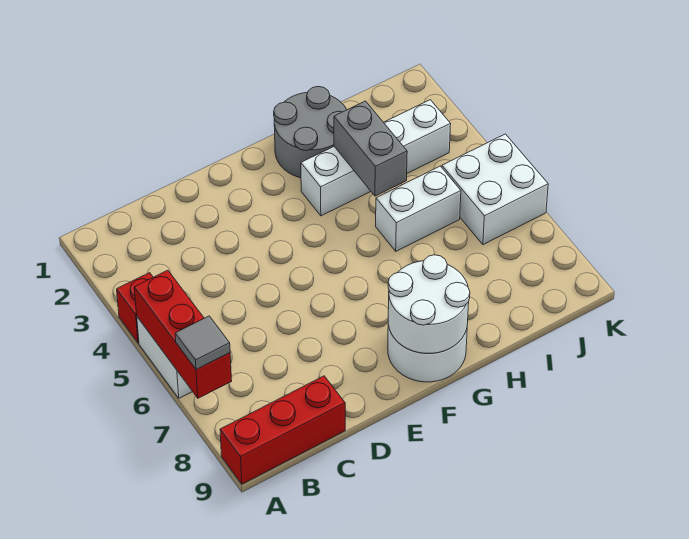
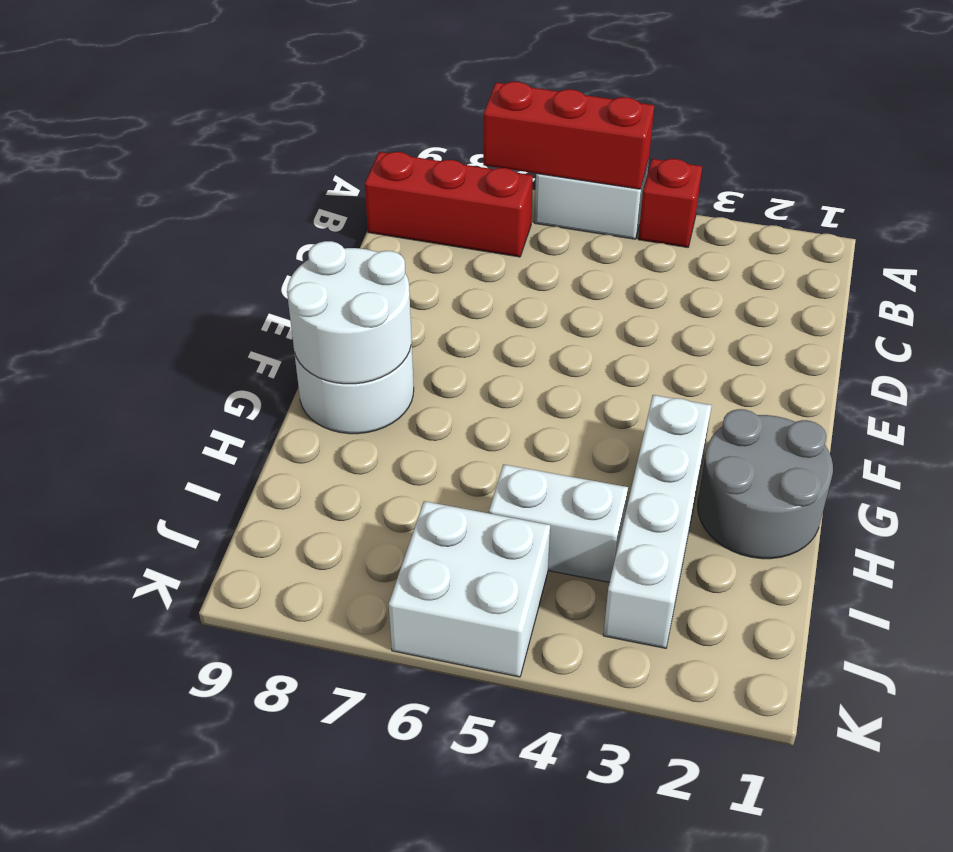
grey 1x1 tile [175,316,230,369] -> none
red 1x3 brick [220,376,345,484] -> red 1x3 brick turned to [365,152,533,257]
grey 1x2 brick [334,101,407,196] -> none
white 1x2 brick [376,166,461,251] -> white 1x2 brick turned to [489,464,628,582]

